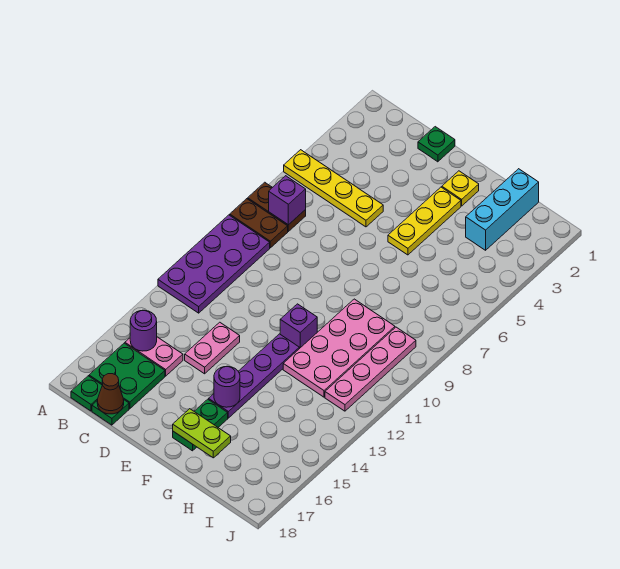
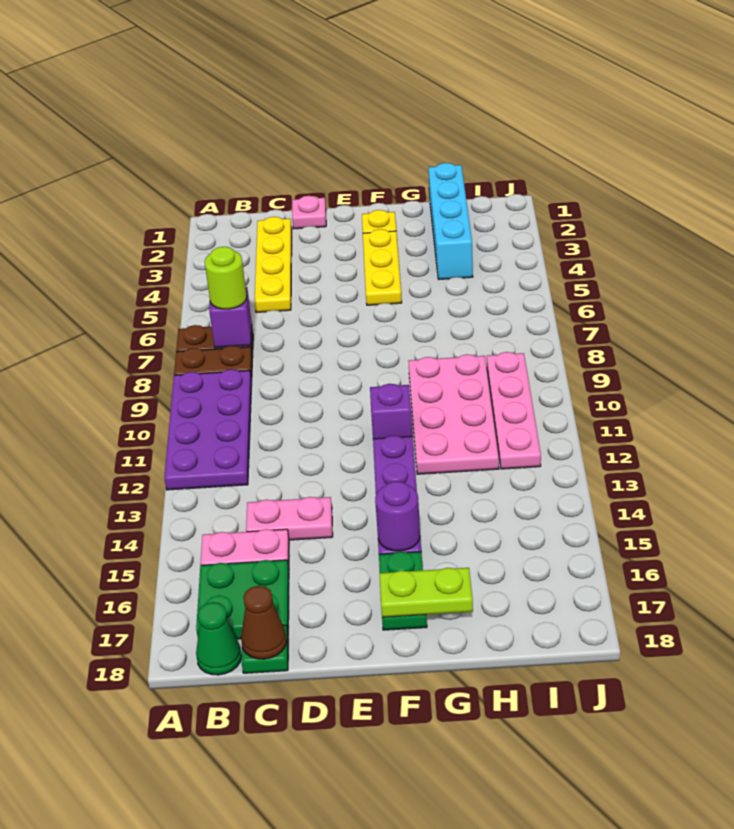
yellow 1x4 plate [284,150,383,227] -> yellow 1x4 plate turned to [255,217,292,312]
none -> lime 1x1 round brick [205,247,247,309]
purple 1x1 round brick [130,310,157,351] -> none
green 1x1 plate [71,376,102,411] -> green 1x1 cone [196,602,241,675]
green 1x1 plate [418,127,455,162] -> pink 1x1 plate [292,196,326,229]
pink 1x2 plate [185,322,240,374] -> pink 1x2 plate turned to [246,497,333,540]
cyan 1x3 brick [466,169,539,250] -> cyan 1x4 brick [429,163,473,279]

